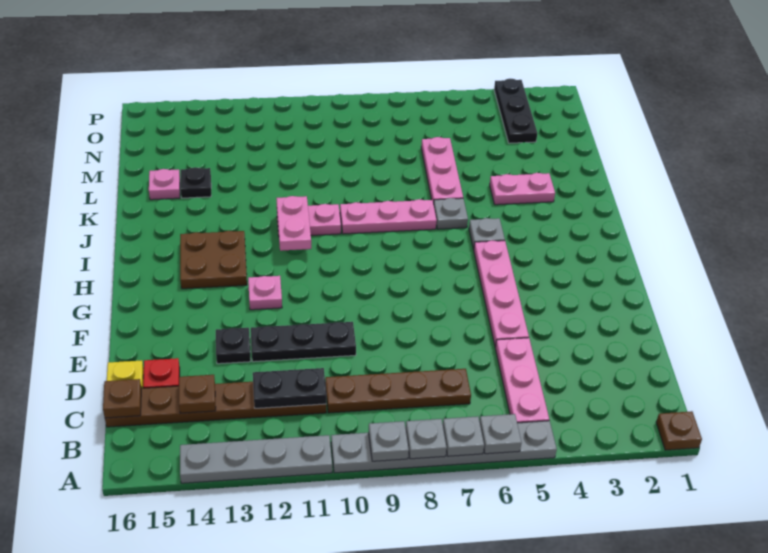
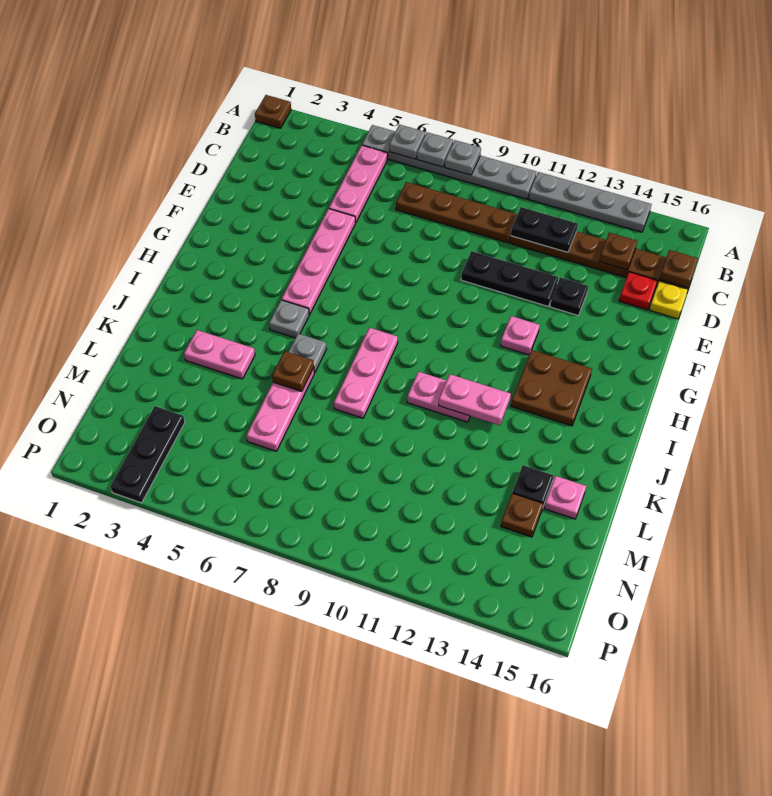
grey 1x1 plate [369,421,409,461] -> none
pink 1x2 plate [276,196,311,251] -> pink 1x2 plate turned to [439,374,511,425]
pink 1x3 plate [340,199,437,234] -> pink 1x3 plate turned to [334,328,398,418]
none -> brown 1x1 plate [272,351,314,391]
none -> brown 1x1 plate [501,493,543,537]

